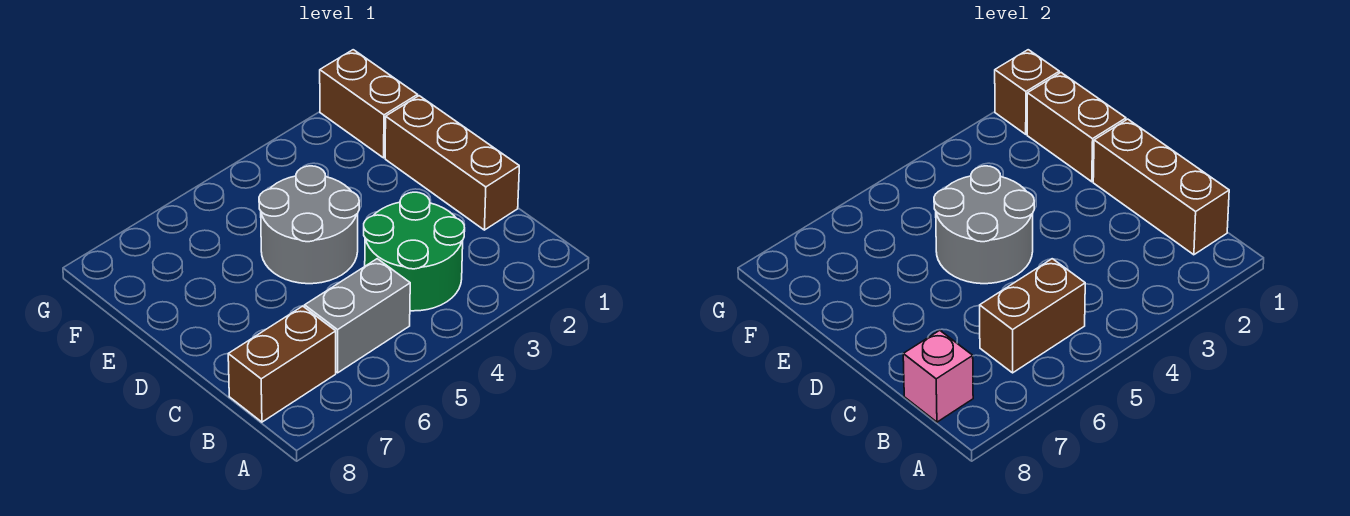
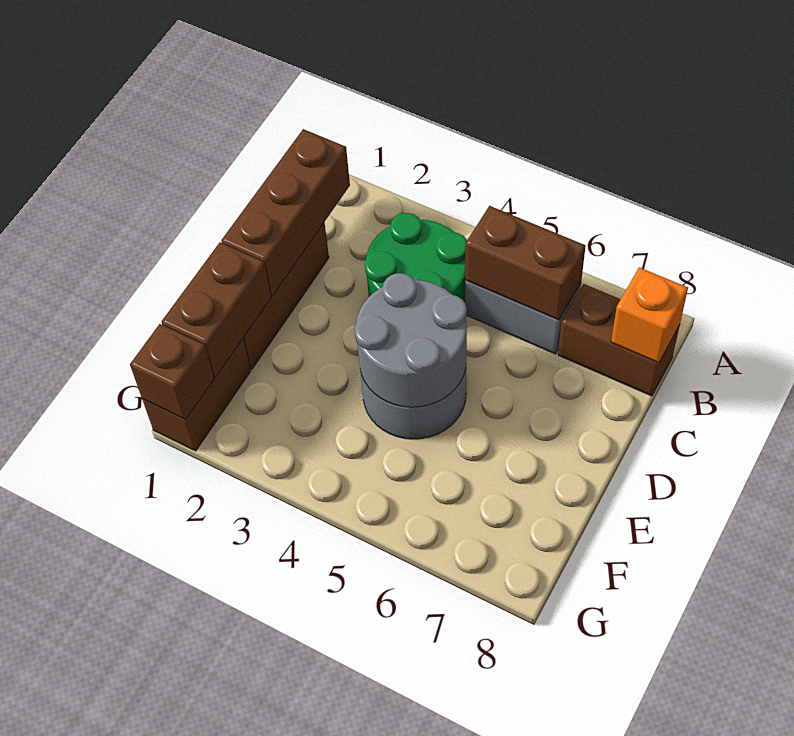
pink 1x1 brick [903,330,973,422] -> orange 1x1 brick [611,267,688,363]

